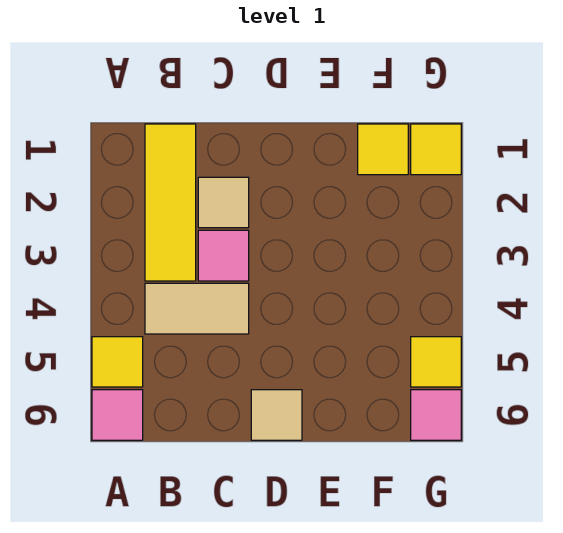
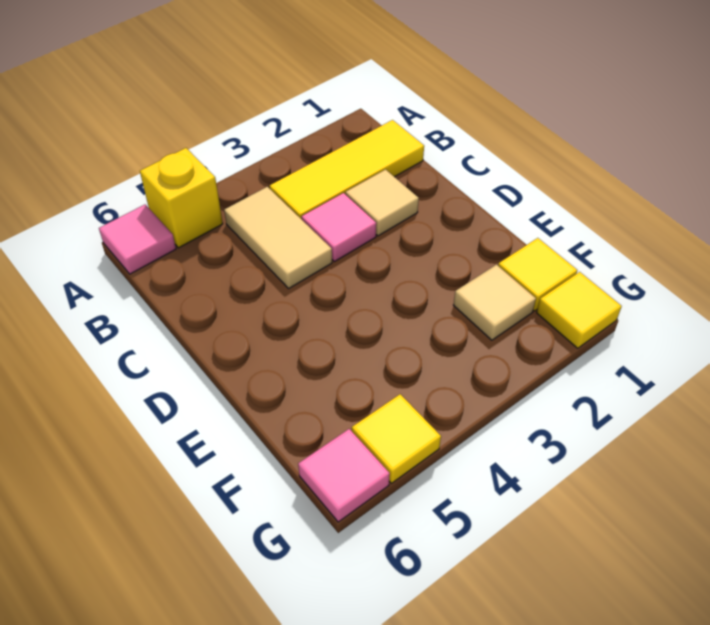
yellow 1x1 tile [92,337,143,387] -> yellow 1x1 brick [140,148,223,248]
tan 1x1 tile [251,390,302,440] -> tan 1x1 tile moved to [454,265,536,340]

